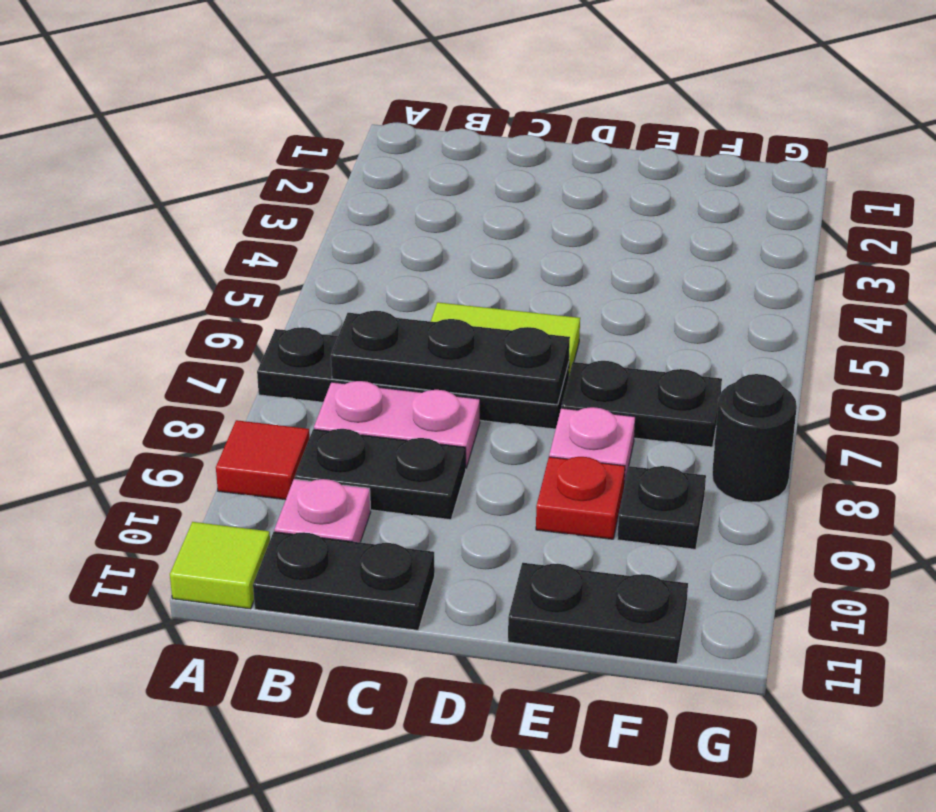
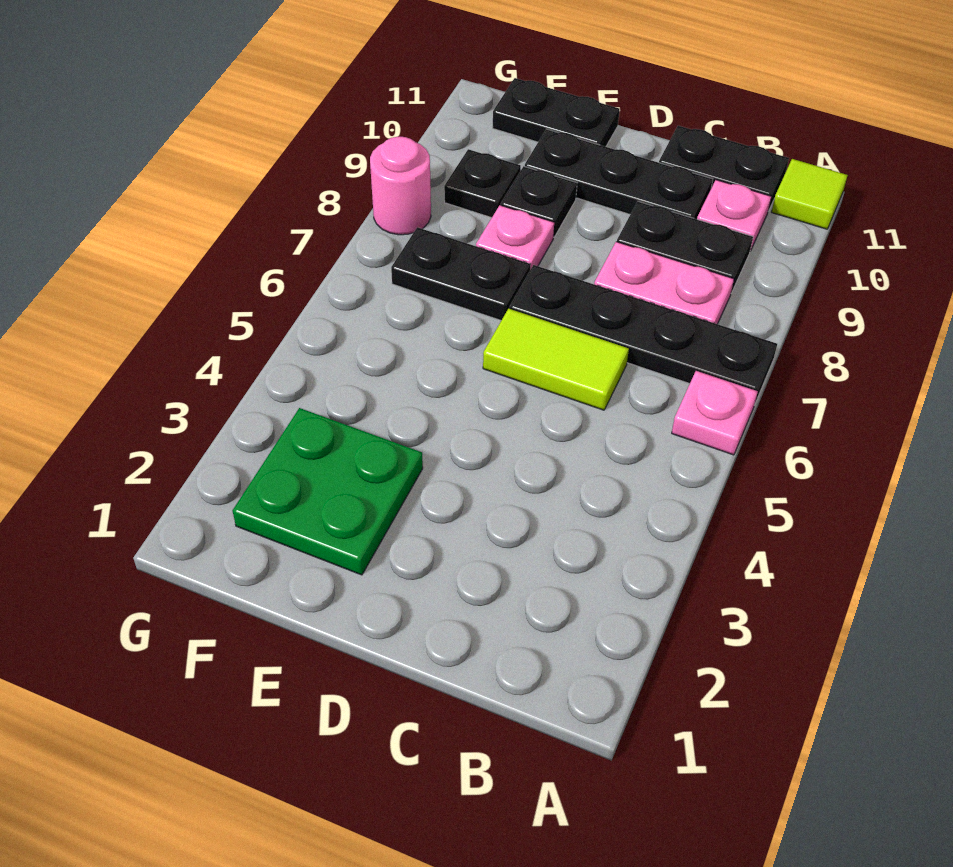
none -> pink 1x1 plate [672,371,758,455]
red 1x1 tile [216,420,310,500] -> none
black 1x3 plate [331,311,570,405] -> black 1x3 plate moved to [525,129,713,219]
none -> green 2x2 plate [233,408,423,575]
red 1x1 plate [536,457,625,539] -> black 1x1 plate [501,166,577,237]
black 1x1 round brick [712,374,797,502] -> pink 1x1 round brick [370,137,431,235]

